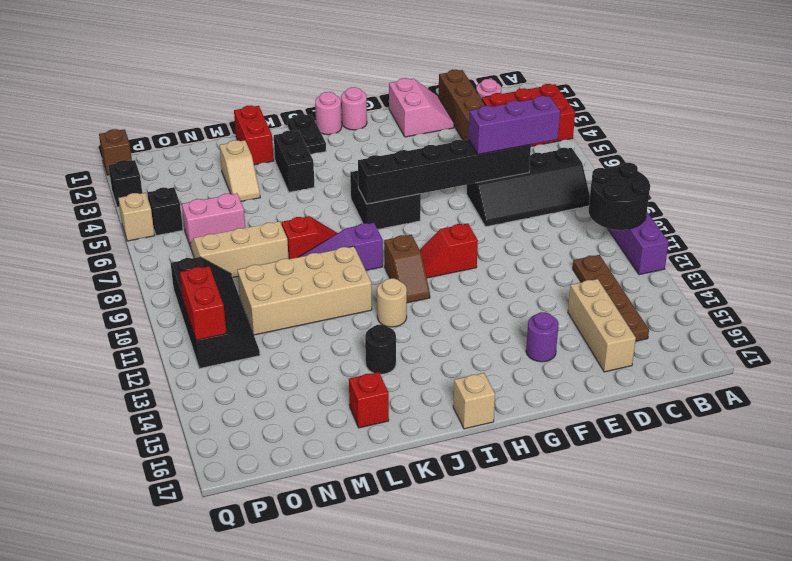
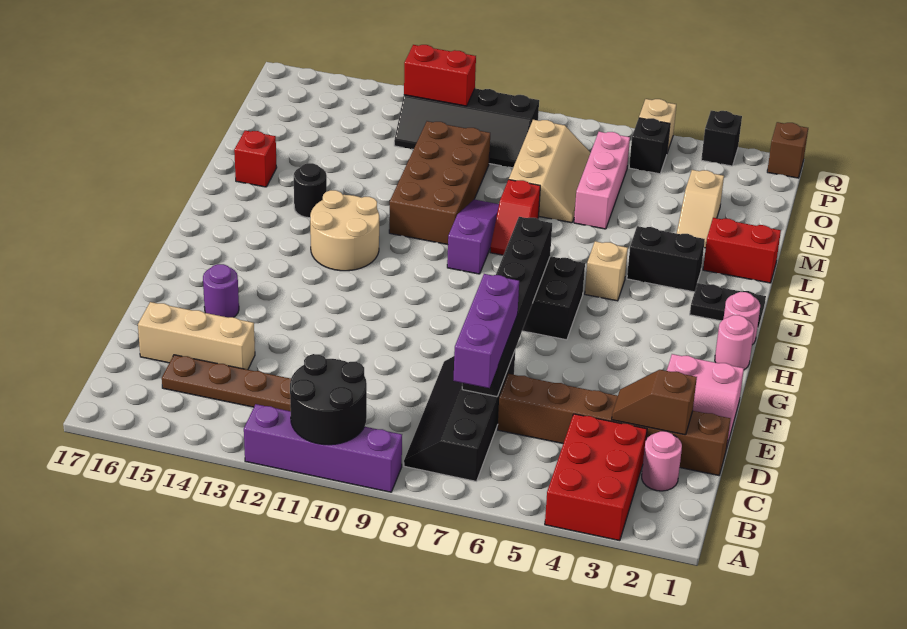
red 1x2 slope [420,223,478,278] -> none
brown 1x2 slope [384,235,430,303] -> brown 1x2 slope moved to [612,370,697,435]
tan 1x1 brick [453,373,495,429] -> tan 1x1 brick moved to [585,241,628,301]
tan 1x1 round brick [377,278,407,327] -> tan 2x2 round brick [310,190,379,271]
tan 2x4 brick [237,246,372,335] -> brown 2x4 brick [389,121,490,245]
tan 1x2 slope [219,140,260,201] -> tan 1x2 slope turned to [677,170,724,248]
pink 1x2 brick [182,193,245,247] -> pink 1x3 brick [574,132,630,229]

